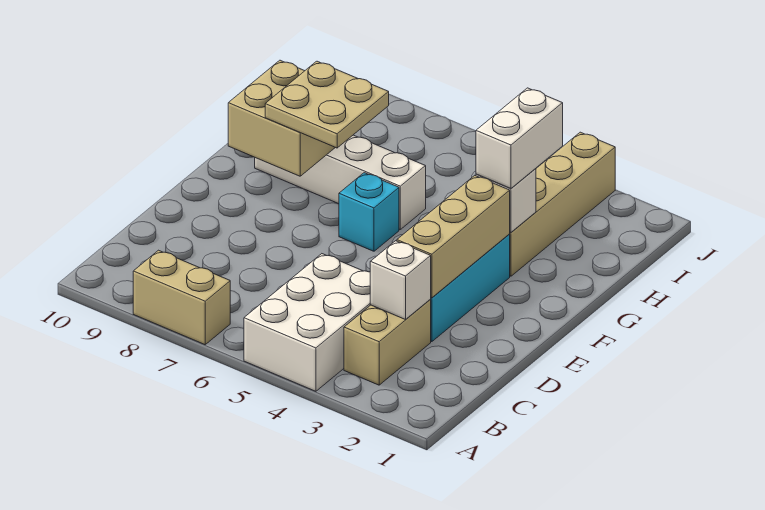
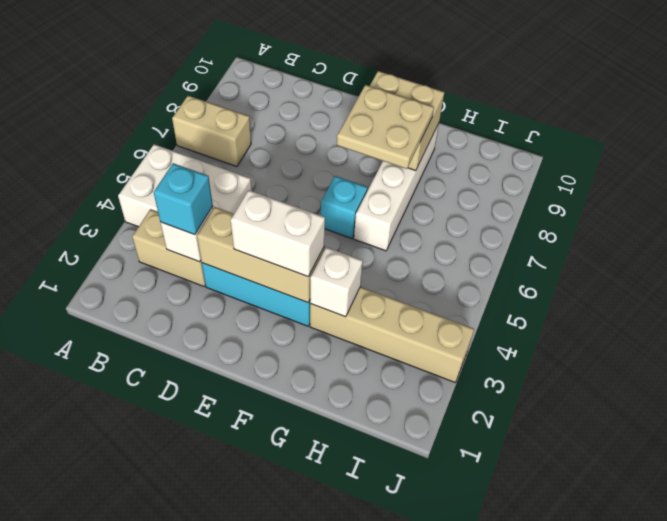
tan 1x2 brick [133,250,230,345] -> tan 1x2 brick turned to [172,96,251,167]
none -> cyan 1x1 brick [154,163,213,235]
white 1x2 brick [476,88,563,188] -> white 1x2 brick moved to [230,190,325,277]

